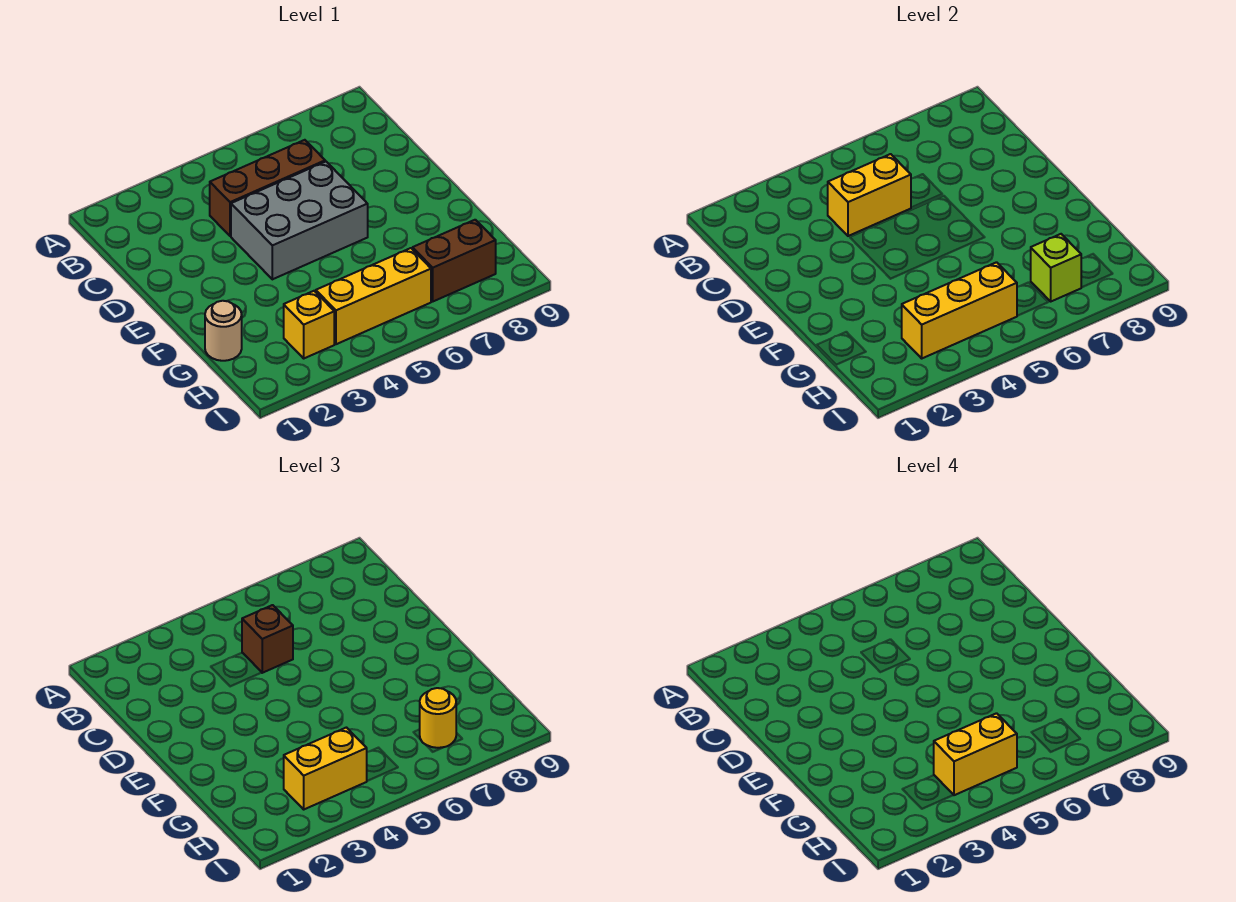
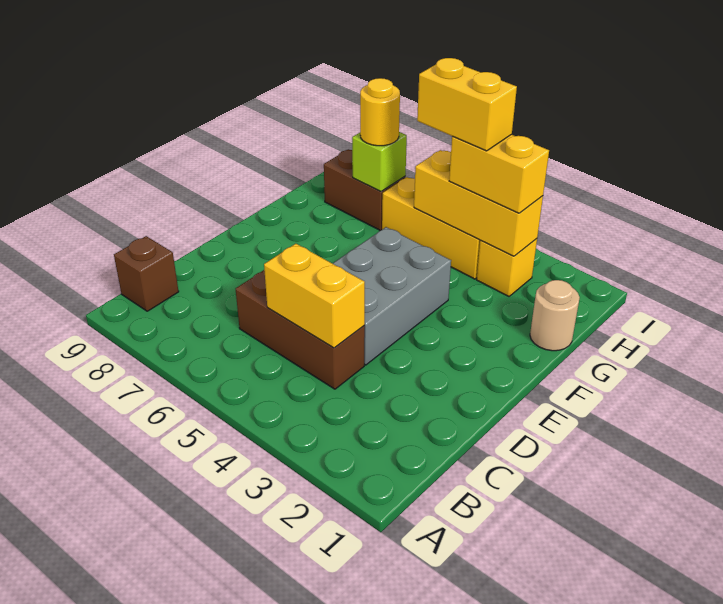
brown 1x1 brick [242,605,293,673] -> brown 1x1 brick moved to [114,236,179,311]
grey 2x3 brick [231,161,368,279] -> grey 2x3 brick turned to [333,227,451,365]

